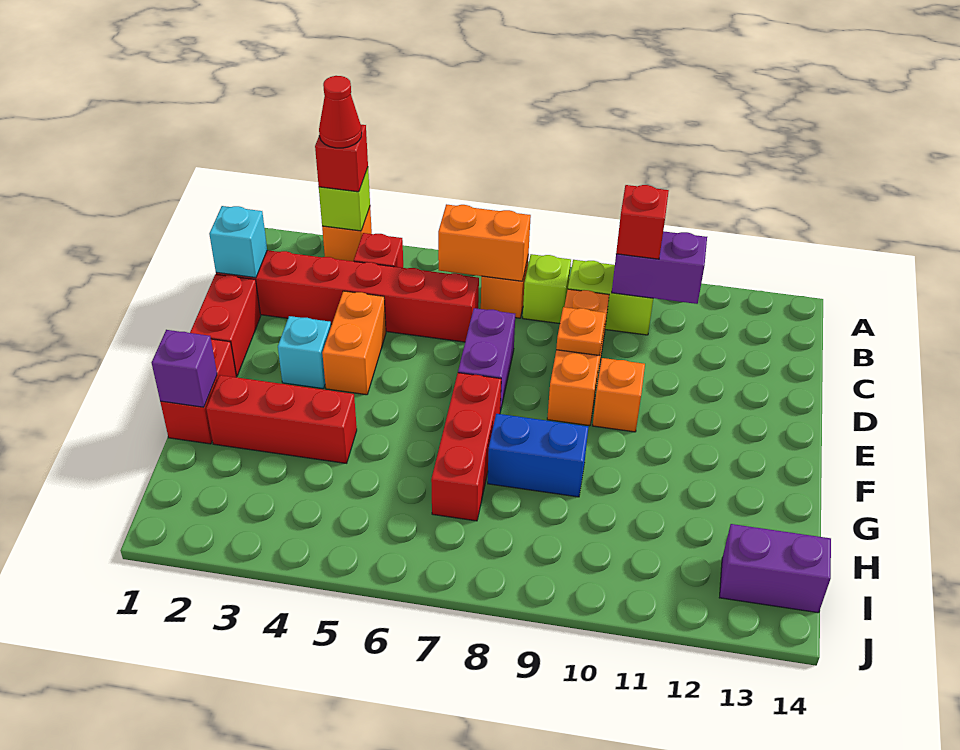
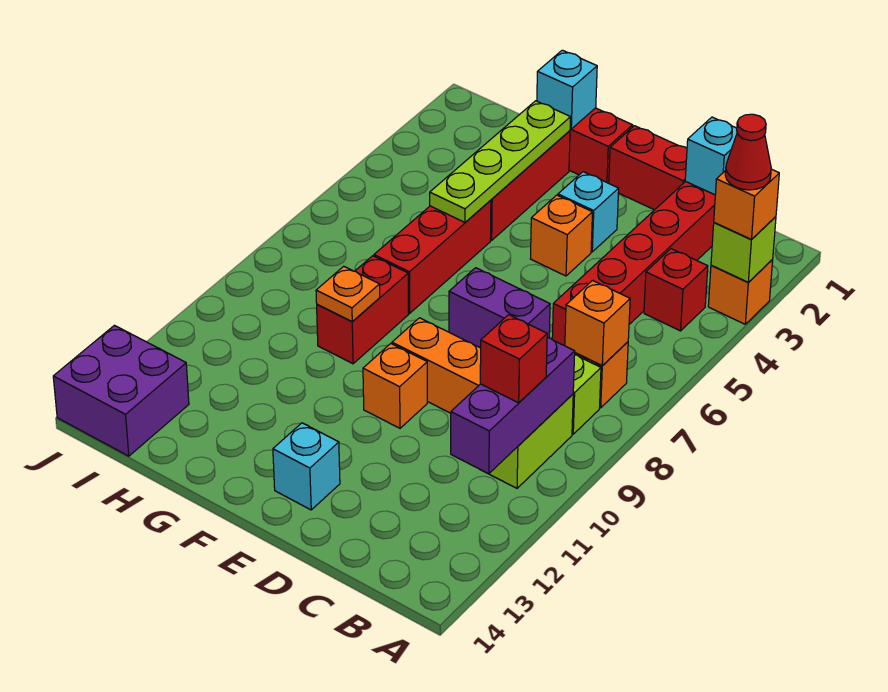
red 1x1 brick [315,125,368,192] -> orange 1x1 brick [714,169,779,239]
orange 1x2 brick [438,204,531,281] -> orange 1x1 brick [565,281,630,366]
purple 1x2 brick [612,231,707,304] -> purple 1x3 brick [451,338,575,474]
orange 1x2 brick [322,291,386,395] -> orange 1x1 brick [531,195,593,276]
orange 1x1 plate [556,307,606,356] -> orange 1x1 plate moved to [316,266,380,322]
none -> cyan 1x1 brick [273,423,340,510]
red 1x3 brick [431,373,501,521] -> red 1x3 brick turned to [374,200,491,313]
purple 1x1 brick [152,330,217,407] -> cyan 1x1 brick [537,50,597,129]
none -> lime 1x4 plate [430,101,571,222]
blue 1x2 brick [488,414,588,497] -> red 1x2 brick [317,256,409,364]
purple 1x2 brick [719,524,831,613] -> purple 2x2 brick [53,325,189,456]

